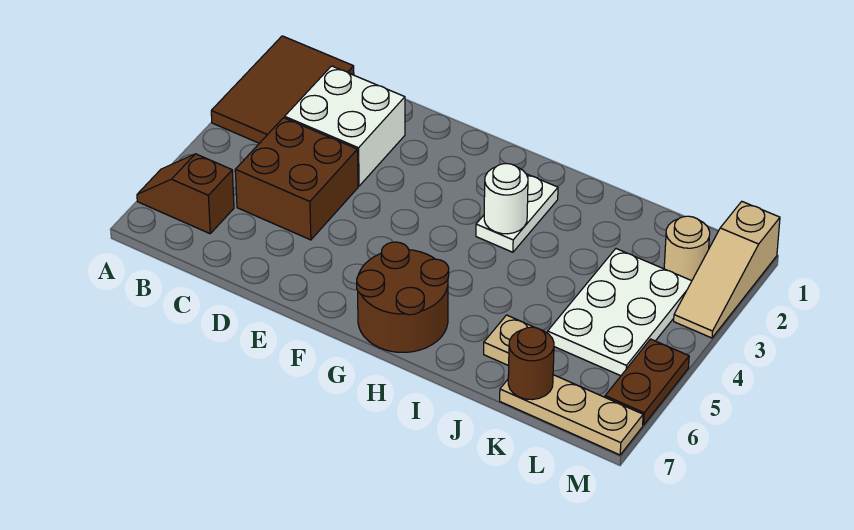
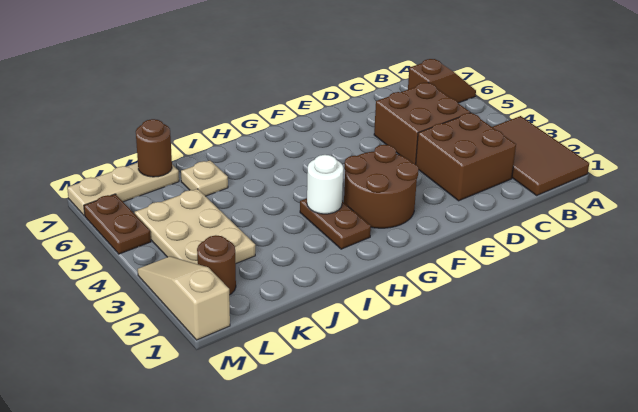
white 2x2 brick [285,66,405,186] -> brown 2x2 brick [416,113,516,201]
brown 2x2 round brick [357,242,449,352] -> brown 2x2 round brick moved to [344,145,419,228]
white 1x2 plate [476,174,558,252] -> brown 1x2 plate [300,198,371,249]
white 2x3 plate [548,249,692,376] -> tan 2x3 plate [135,189,255,264]
tan 1x1 round brick [664,216,710,281] -> brown 1x1 round brick [197,235,236,295]

